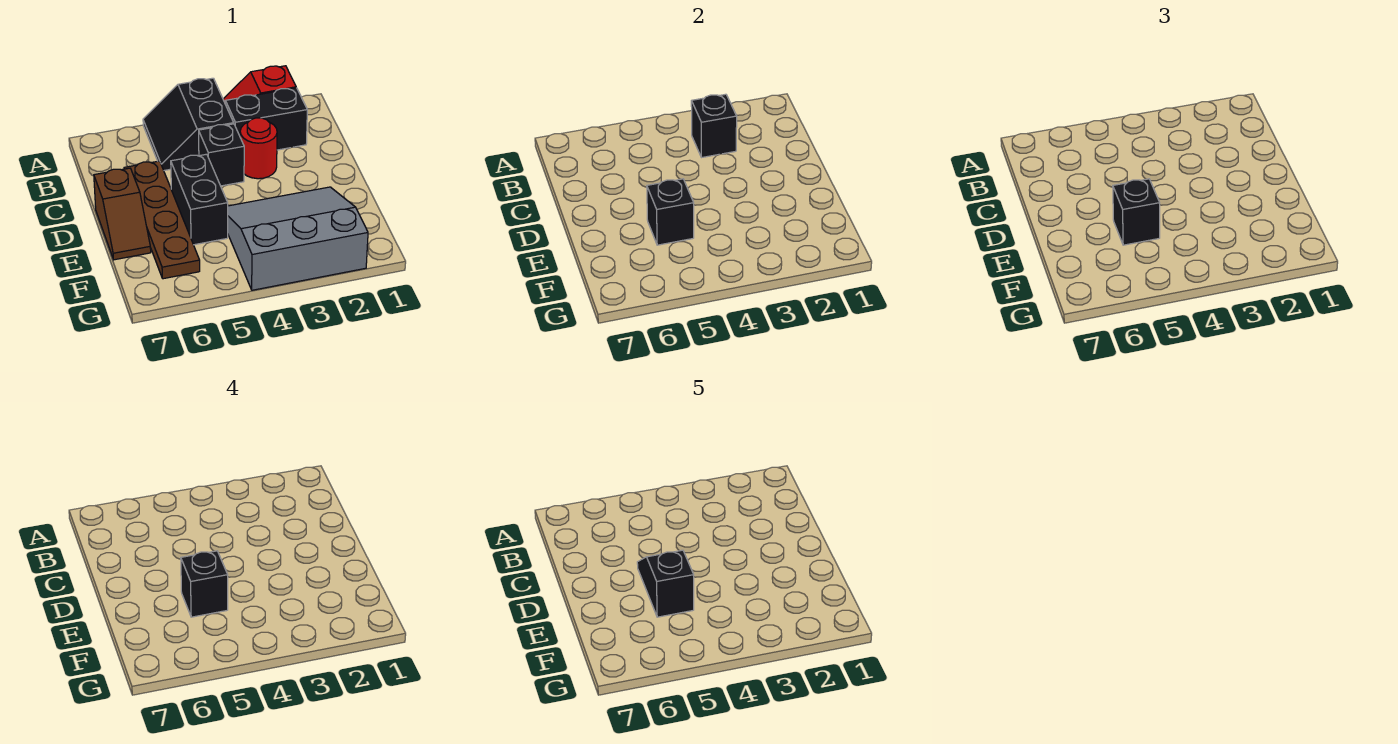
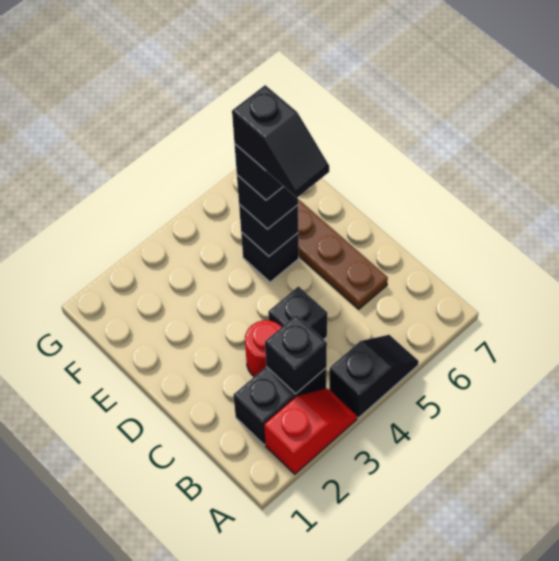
black 2x2 slope [143,78,234,170] -> black 1x2 slope [329,335,419,418]
black 1x2 brick [171,154,228,245] -> black 1x1 brick [241,232,299,282]
brown 1x2 slope [94,168,151,260] -> none
grey 3x3 slope [228,187,368,290] -> none

